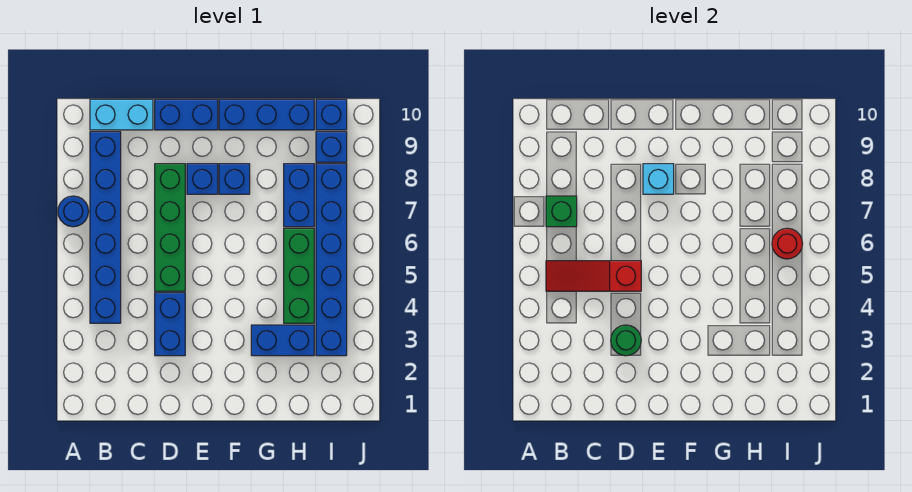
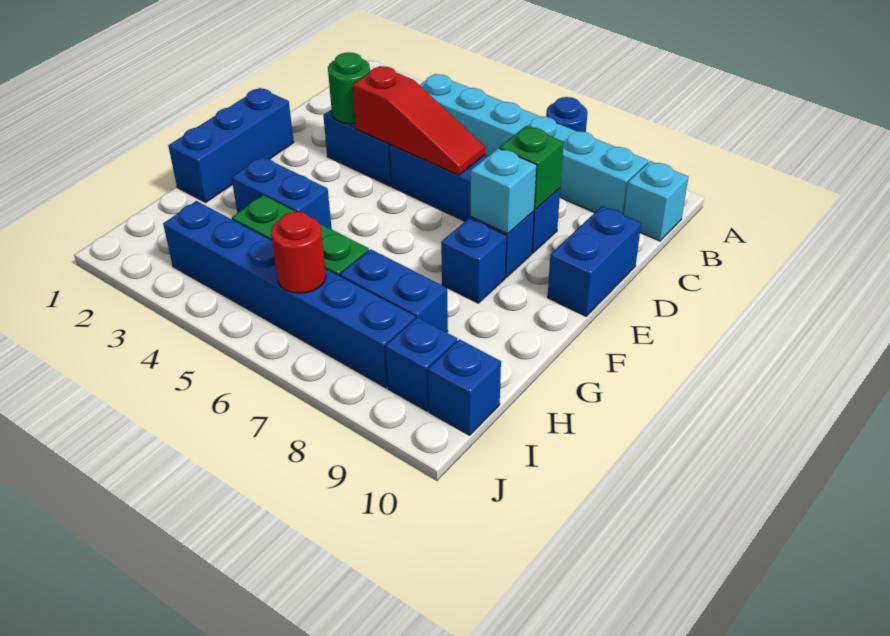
blue 1x6 brick [90,132,121,323] -> cyan 1x6 brick [420,74,648,215]
red 1x3 slope [546,261,641,291] -> red 1x3 slope turned to [353,66,485,175]
green 1x1 brick [546,196,577,227] -> green 1x1 brick moved to [500,126,564,209]
cyan 1x2 brick [90,99,153,130] -> cyan 1x1 brick [624,161,688,241]
green 1x4 brick [155,164,185,291] -> blue 1x4 brick [390,145,560,253]
blue 1x3 brick [219,99,314,130] -> blue 1x3 brick moved to [168,88,294,202]
blue 1x2 brick [251,325,314,356] -> blue 1x2 brick turned to [232,157,332,229]

